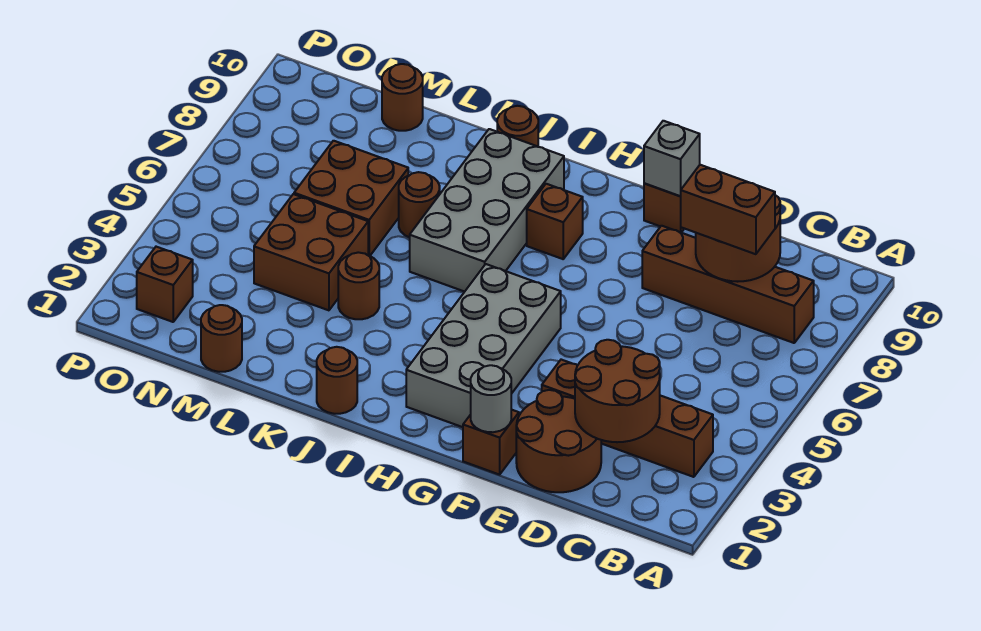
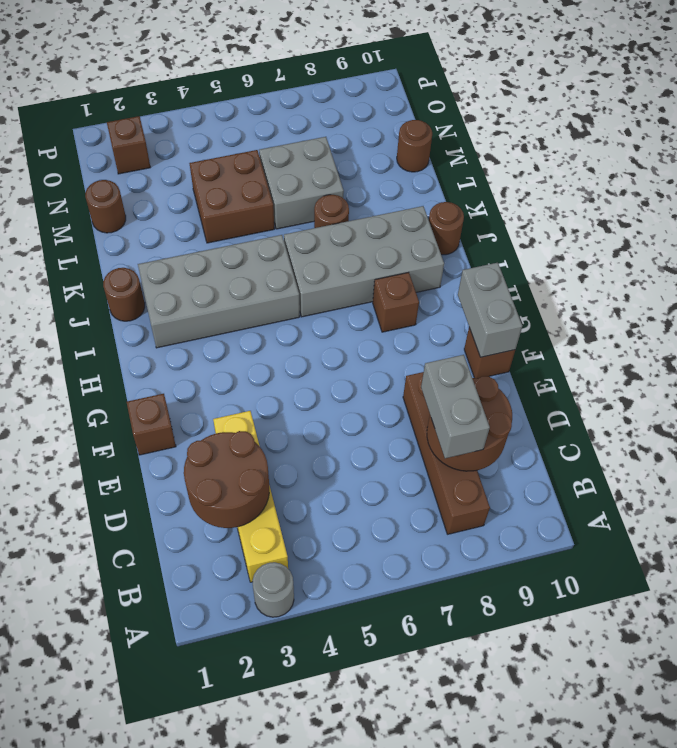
brown 1x4 brick [542,360,713,477] -> yellow 1x4 brick [213,411,288,582]
brown 1x2 brick [680,165,775,254] -> grey 1x2 brick [421,355,490,458]
brown 2x2 round brick [516,390,601,492] -> none
grey 1x1 round brick [471,365,511,432] -> grey 1x1 round brick moved to [252,562,294,617]
grey 1x1 brick [644,121,700,196] -> grey 1x2 brick [458,263,522,357]
grey 2x4 brick [406,264,561,427] -> grey 2x4 brick moved to [138,235,300,348]
brown 1x1 round brick [338,252,379,319] -> none
brown 2x2 brick [294,141,408,256] -> grey 2x2 brick [259,137,344,229]

